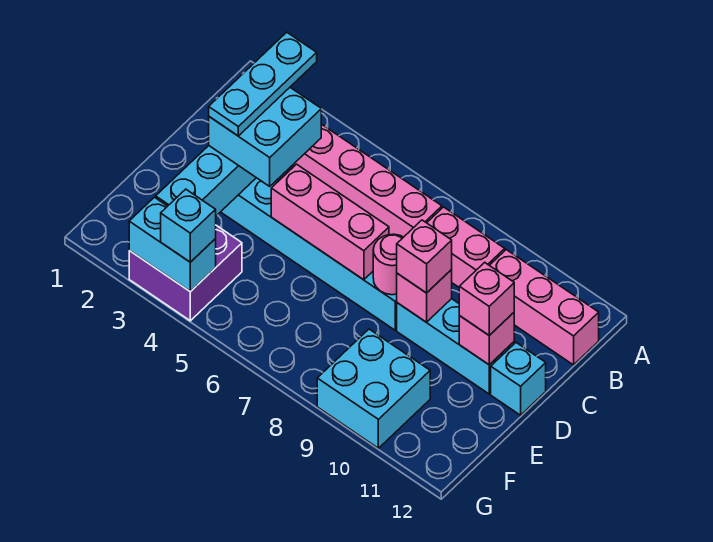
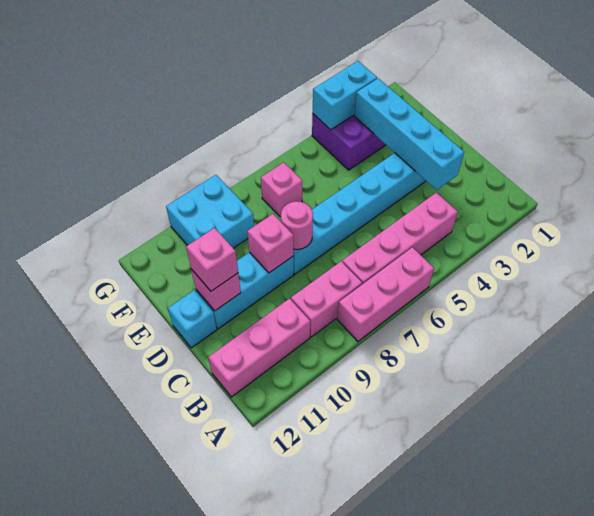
cyan 1x3 plate [209,32,317,136] -> none
cyan 2x2 brick [209,88,321,186] -> none
pink 1x3 brick [271,164,389,280] -> pink 1x3 brick moved to [337,247,434,341]
pink 1x1 brick [397,220,452,293] -> pink 1x1 brick moved to [261,162,302,216]
cyan 1x1 brick [161,189,216,262] -> none

